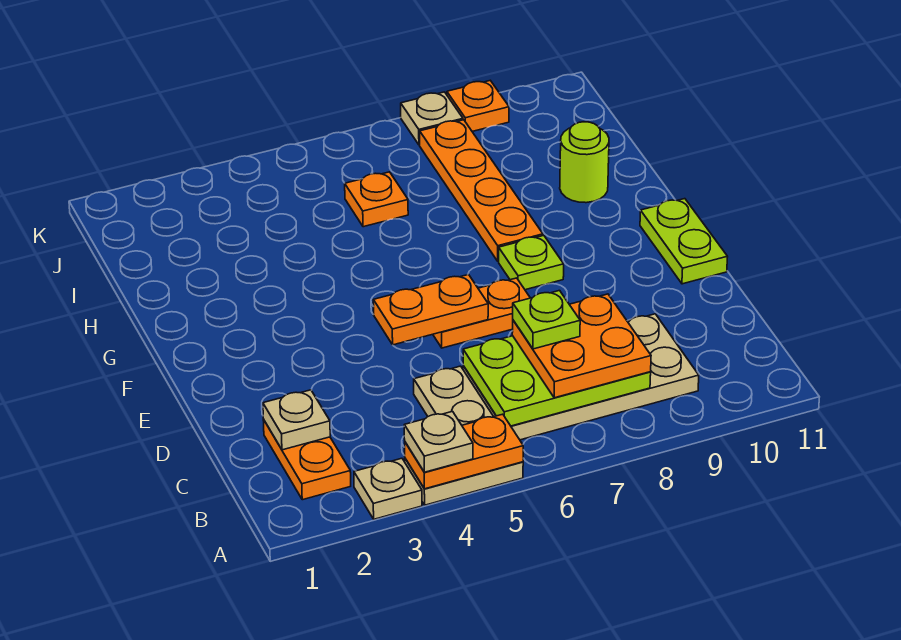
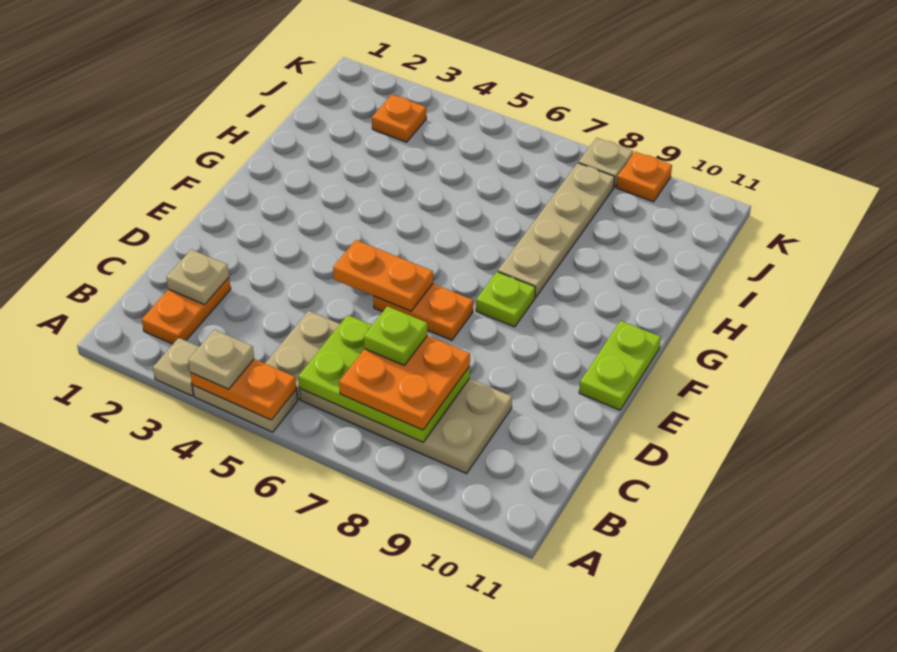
orange 1x4 plate [420,120,543,261] -> tan 1x4 plate [498,163,615,297]
lime 1x1 round brick [560,122,609,203] -> none
orange 1x1 plate [345,172,408,227] -> orange 1x1 plate moved to [372,94,426,142]

